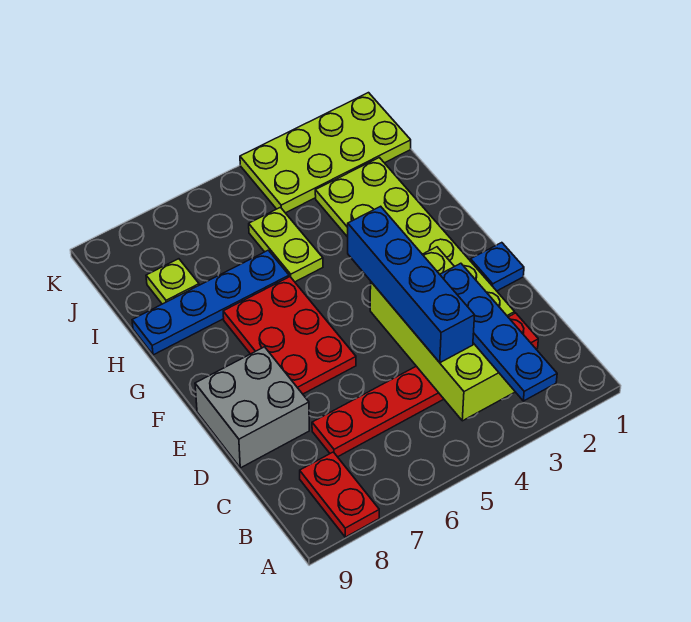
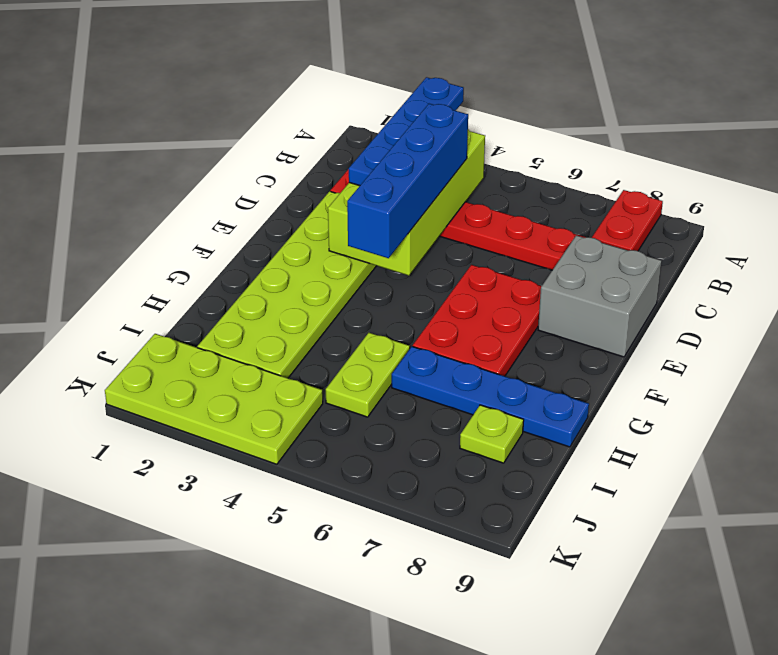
blue 1x1 plate [471,243,524,291] -> none

